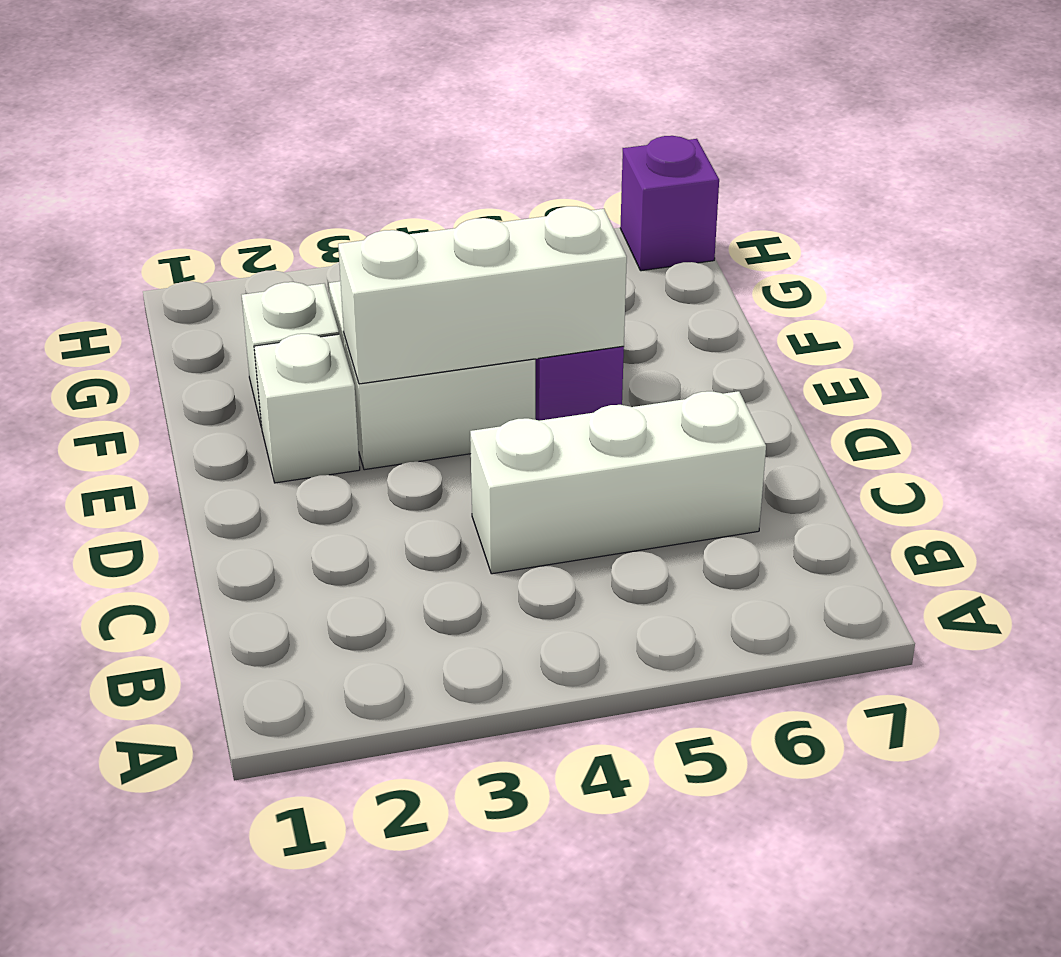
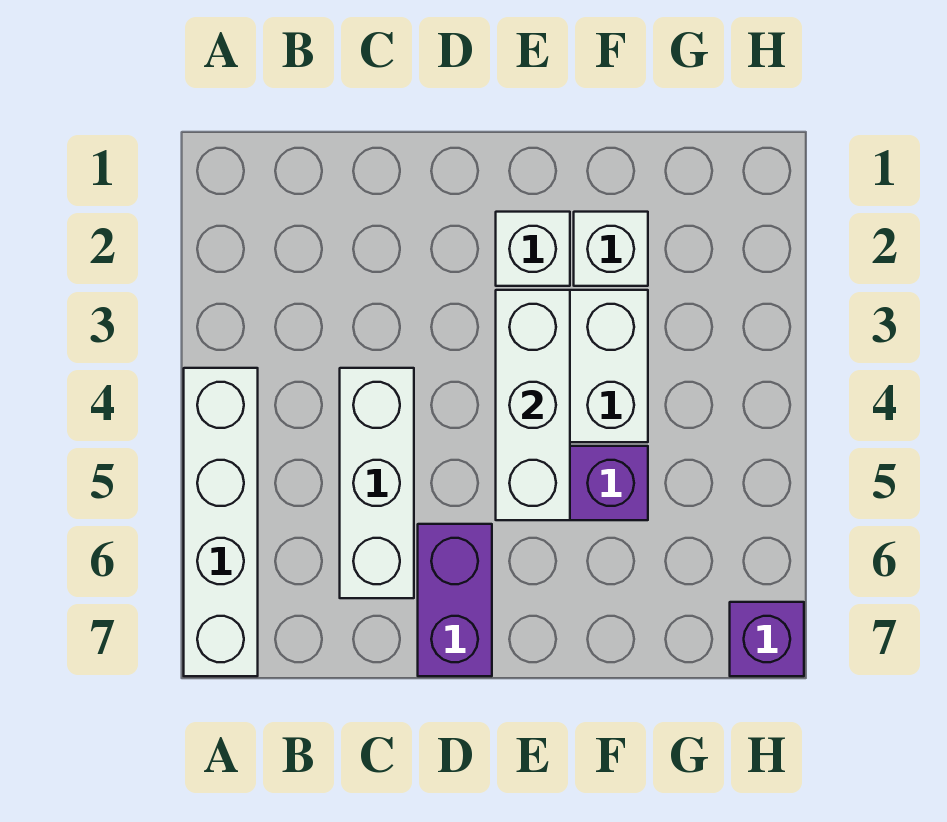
none -> white 1x4 brick [184,368,258,676]
none -> purple 1x2 brick [418,524,492,676]

